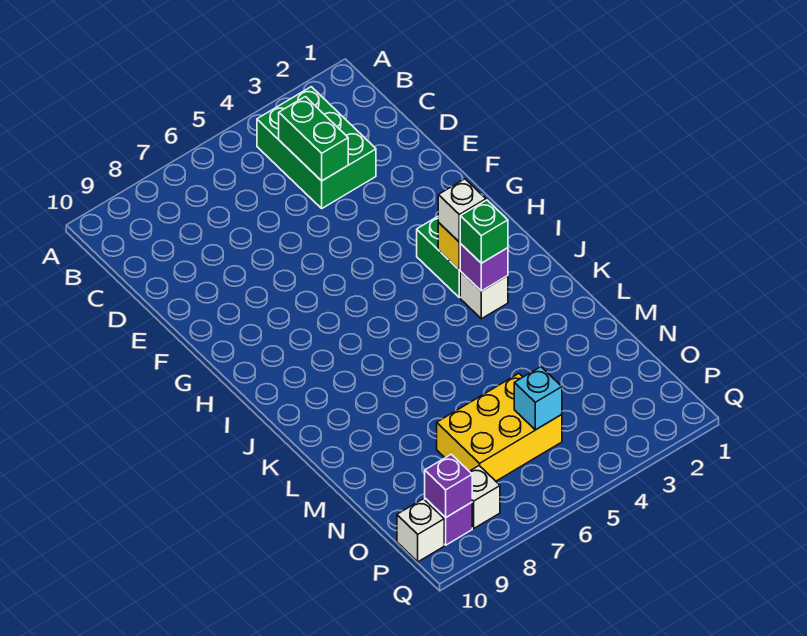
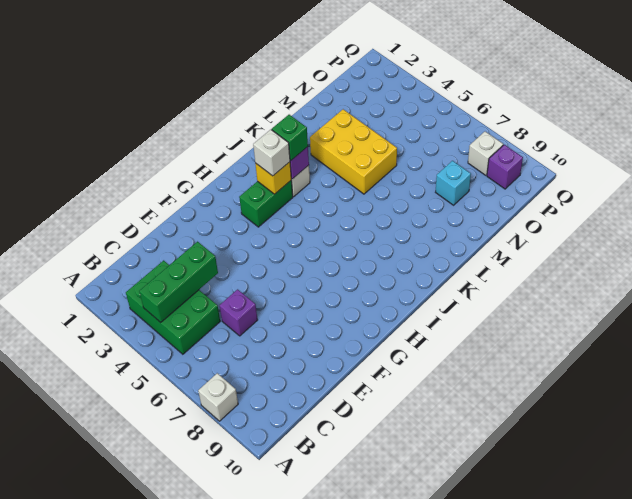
green 2x3 brick [257,87,376,208] -> green 2x3 brick turned to [126,260,220,354]
green 1x2 brick [279,97,348,181] -> green 1x3 brick [139,242,218,322]
yellow 2x3 brick [437,374,562,481] -> yellow 2x3 brick moved to [310,109,397,194]
cyan 1x1 brick [514,367,562,430] -> cyan 1x1 brick moved to [436,161,471,205]
purple 1x1 brick [425,454,472,517] -> purple 1x1 brick moved to [219,289,258,336]
white 1x1 brick [397,499,444,562] -> white 1x1 brick moved to [198,373,238,421]

